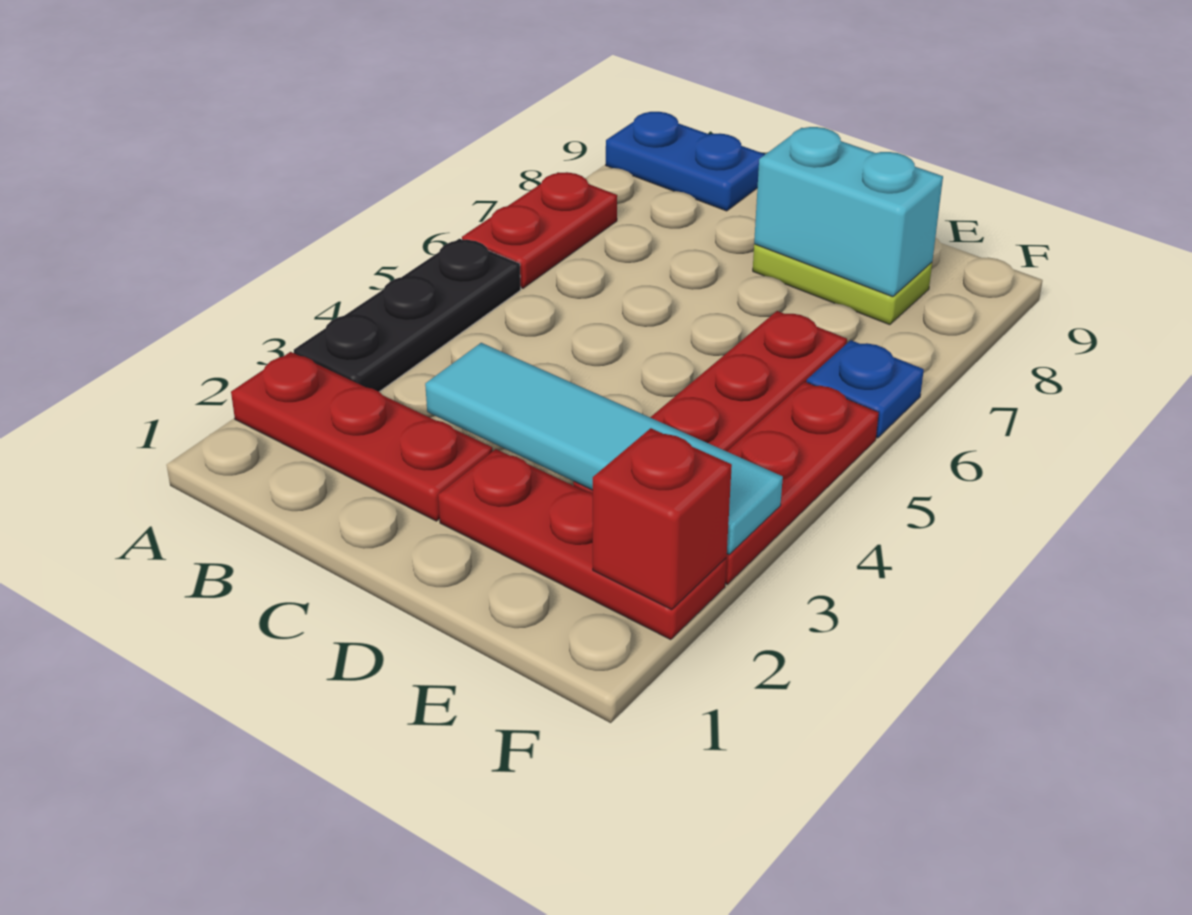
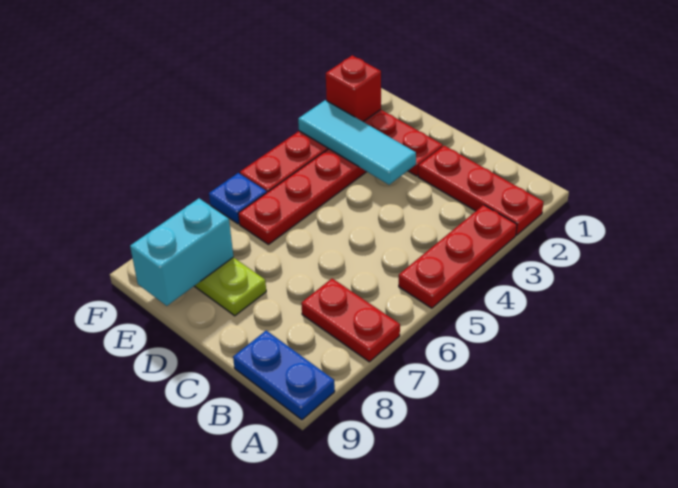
black 1x3 plate [294,239,521,392] -> red 1x3 plate [399,205,517,308]
red 1x2 plate [462,172,617,288] -> red 1x2 plate turned to [301,279,400,362]
cyan 1x4 tile [425,343,783,554] -> cyan 1x3 tile [298,100,416,185]
cyan 1x2 brick [754,127,943,297] -> cyan 1x2 brick turned to [130,198,234,306]

